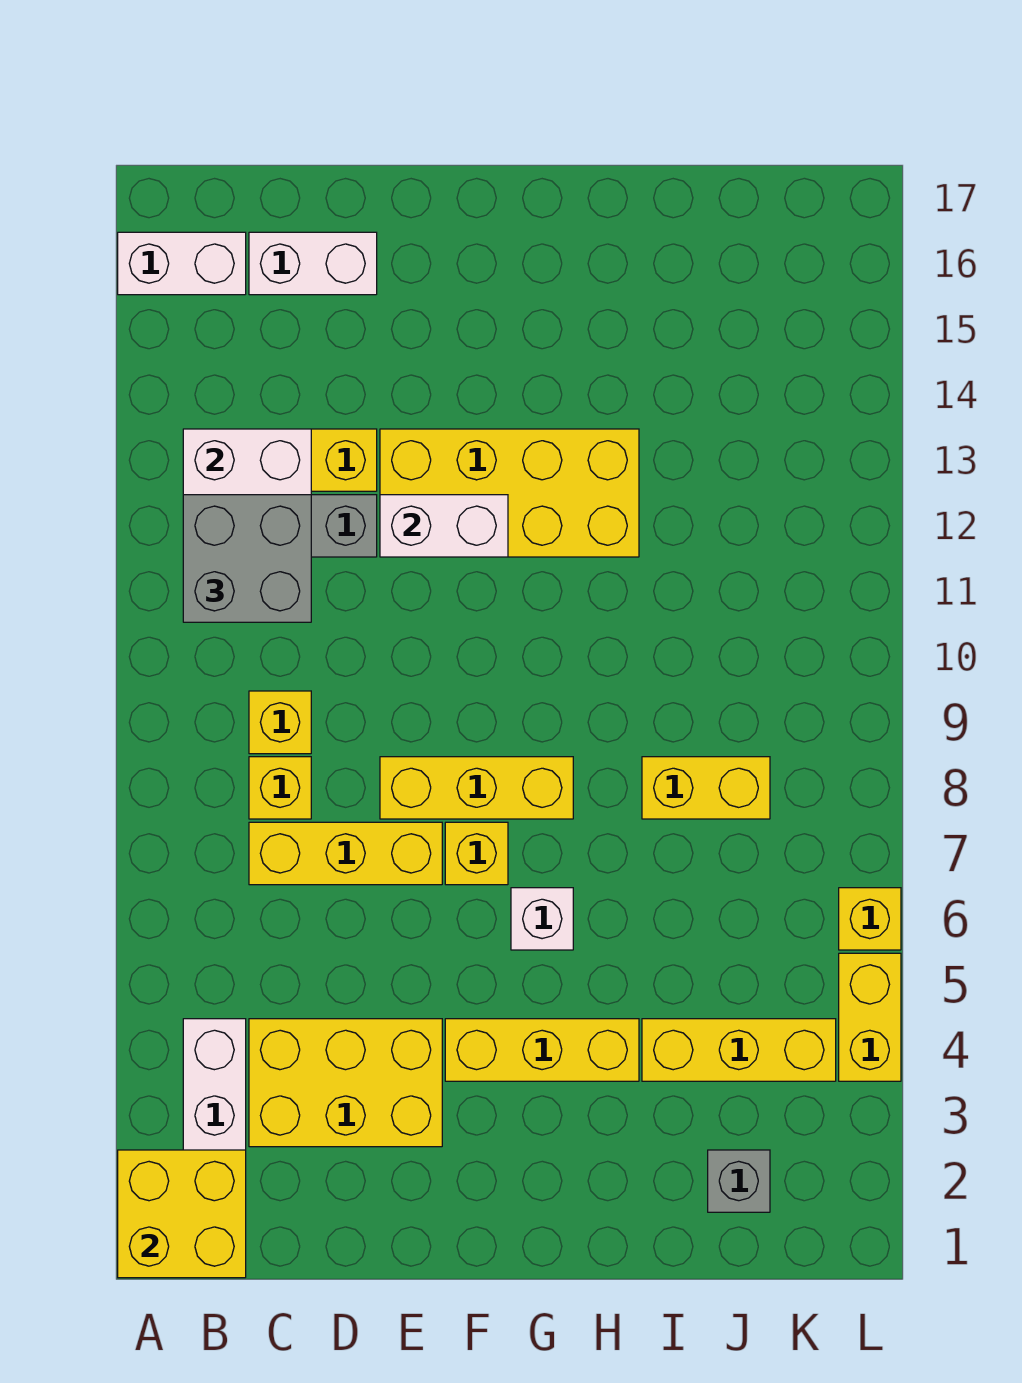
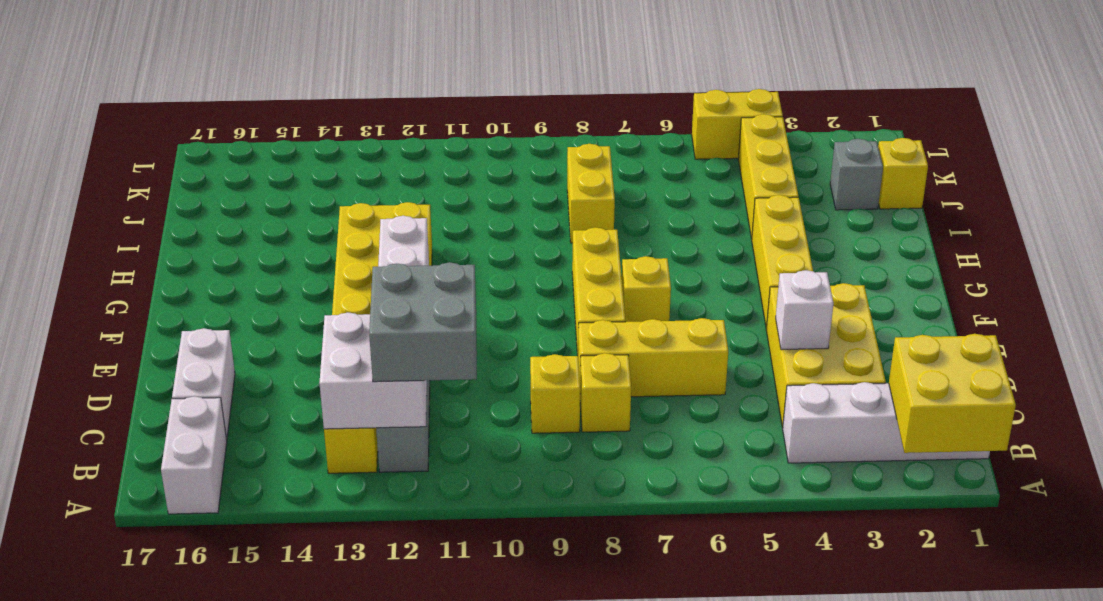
yellow 1x3 brick [249,822,442,885] -> yellow 1x3 brick turned to [578,318,728,397]
white 1x1 brick [511,888,573,950] -> white 1x1 brick moved to [776,270,833,350]
yellow 1x1 brick [839,888,901,950] -> yellow 1x1 brick moved to [878,138,928,209]

